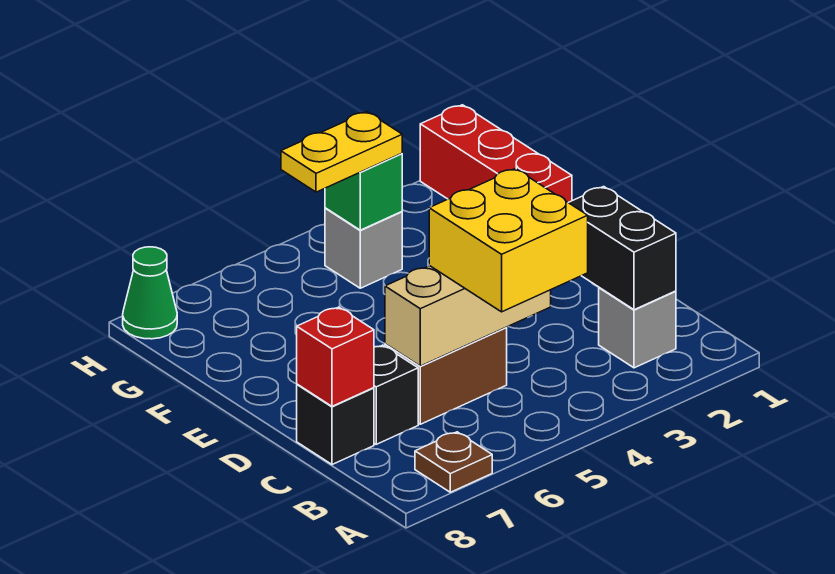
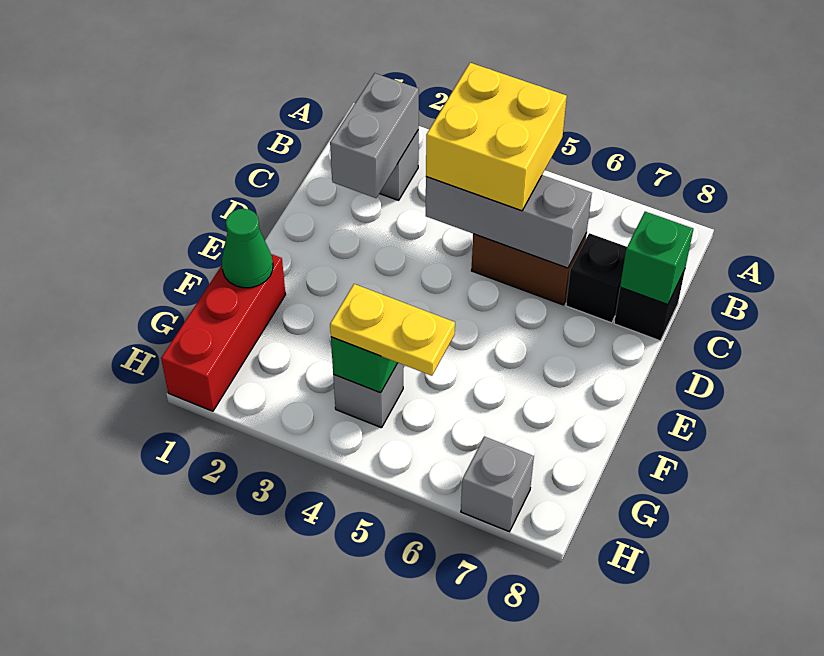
brown 1x1 plate [415,432,492,492] -> none
black 1x2 brick [569,187,676,310] -> grey 1x2 brick [330,73,419,198]
tan 1x3 brick [385,266,551,366] -> grey 1x3 brick [426,175,592,268]
red 1x1 brick [297,307,374,406] -> green 1x1 brick [620,212,693,304]
none -> grey 1x1 brick [461,437,534,532]
green 1x1 cone [123,247,177,339] -> green 1x1 cone moved to [222,209,273,288]

